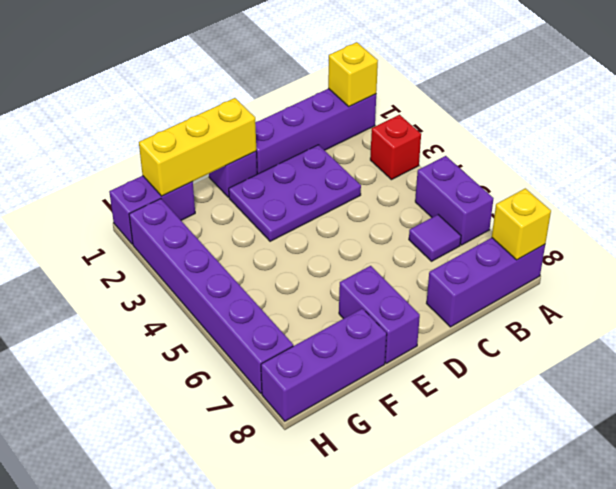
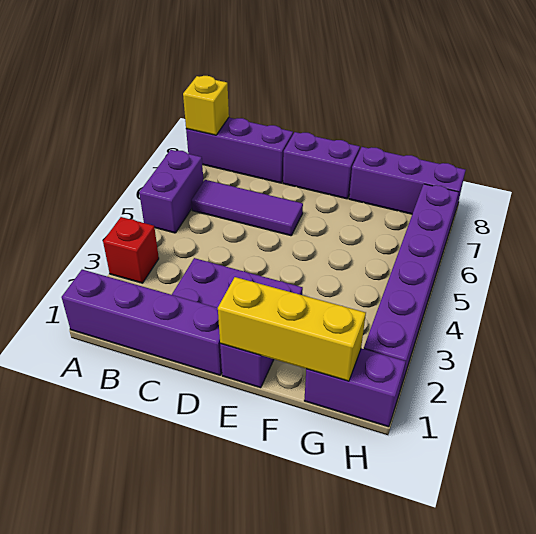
yellow 1x1 brick [328,42,378,107] -> none
purple 1x1 tile [409,215,461,261] -> purple 1x3 tile [191,180,303,236]
purple 1x2 brick [339,266,420,363] -> purple 1x2 brick turned to [283,132,360,199]

